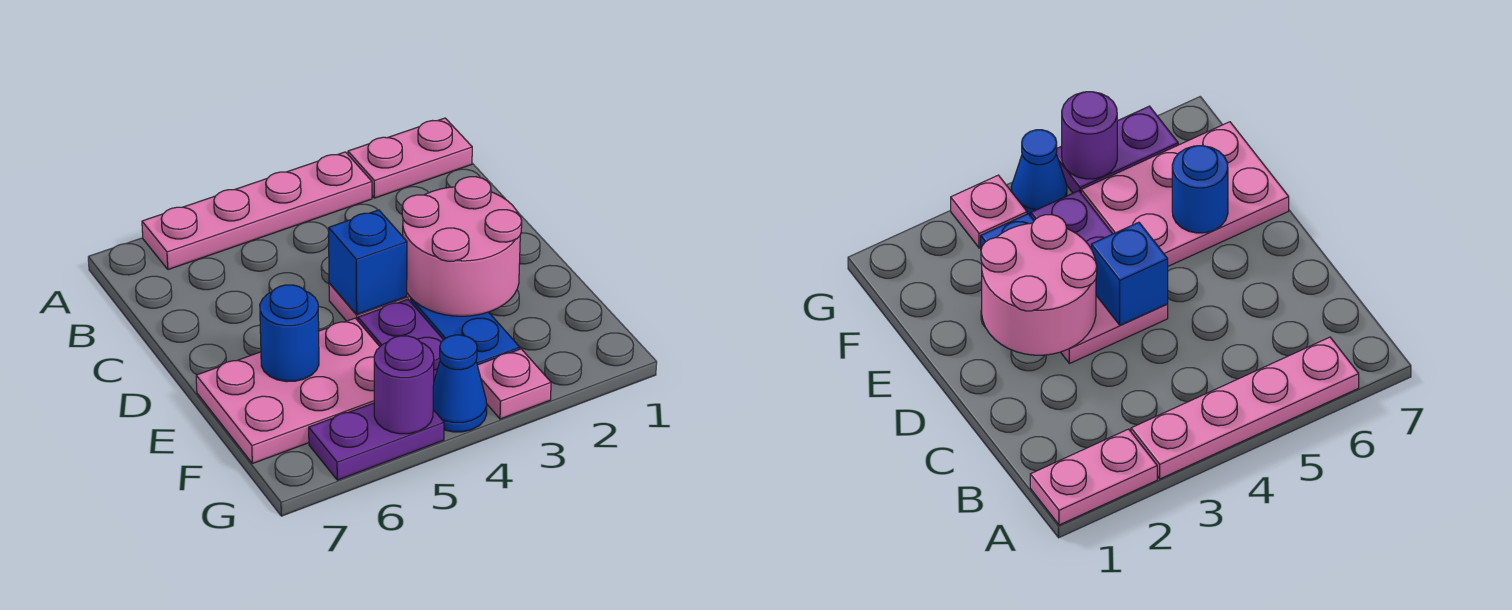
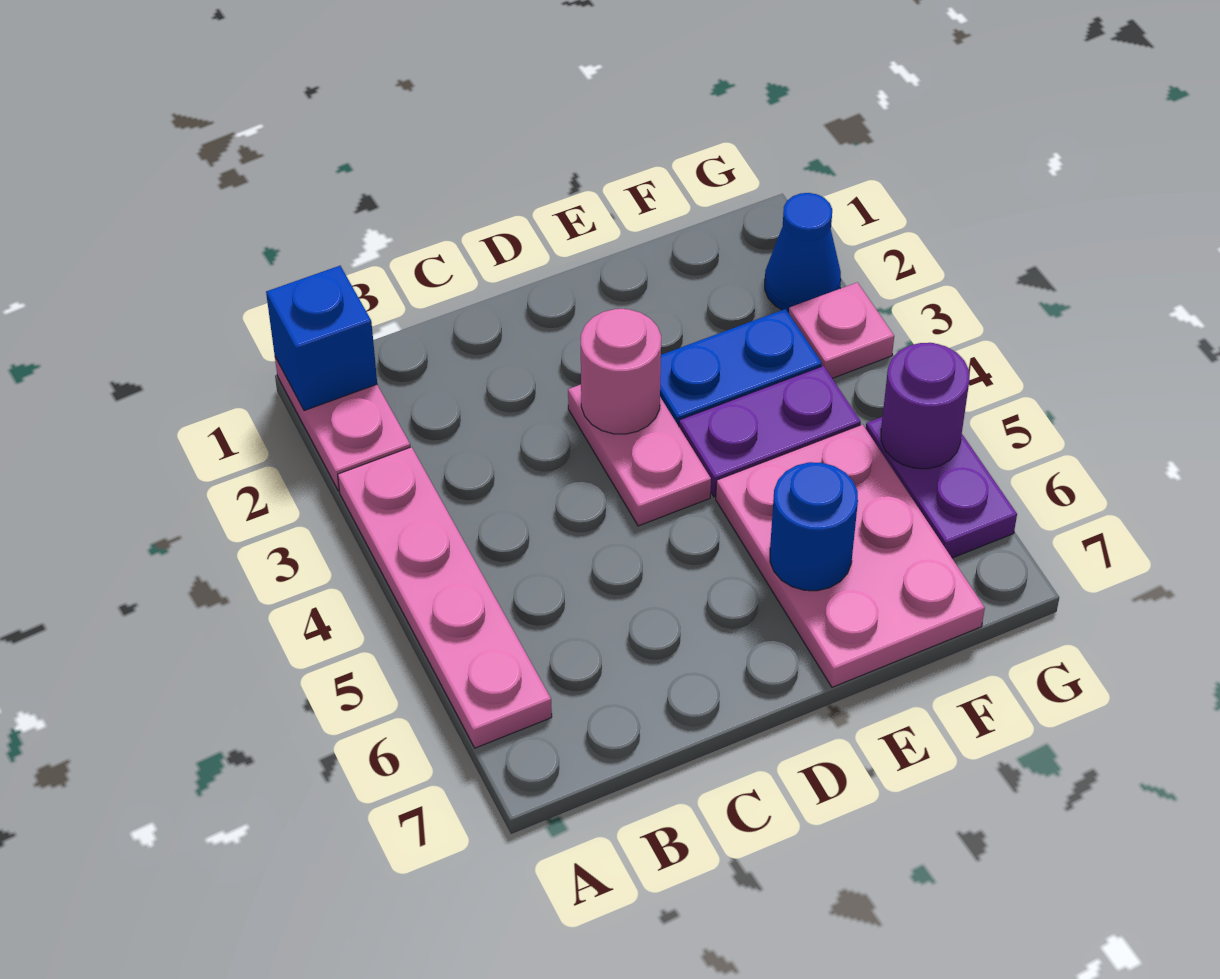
pink 2x2 round brick [402,177,522,316] -> pink 1x1 round brick [581,309,661,434]
blue 1x1 brick [329,210,407,315] -> blue 1x1 brick moved to [266,266,377,411]
blue 1x1 cone [433,335,487,432] -> blue 1x1 cone moved to [765,193,841,313]

